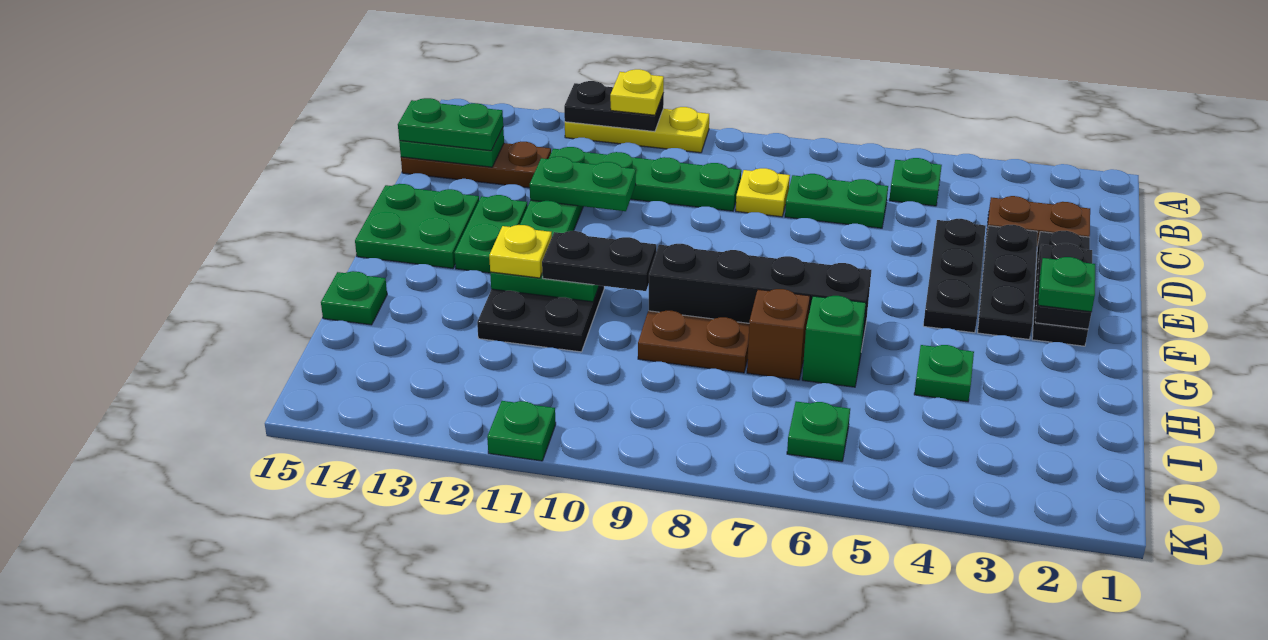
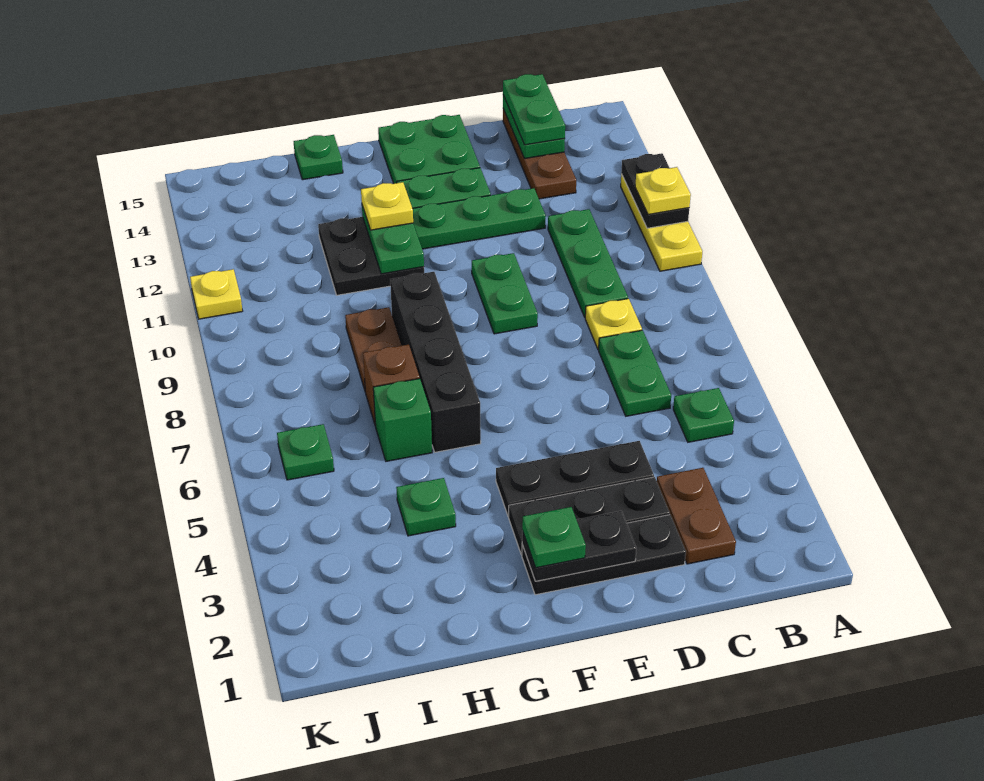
green 1x4 plate [549,147,741,211] -> green 1x3 plate [548,209,628,317]
green 1x2 plate [530,156,636,211] -> green 1x2 plate moved to [472,253,538,334]
black 1x2 plate [542,231,656,291] -> none
green 1x1 plate [487,401,556,461] -> yellow 1x1 plate [190,269,243,319]

